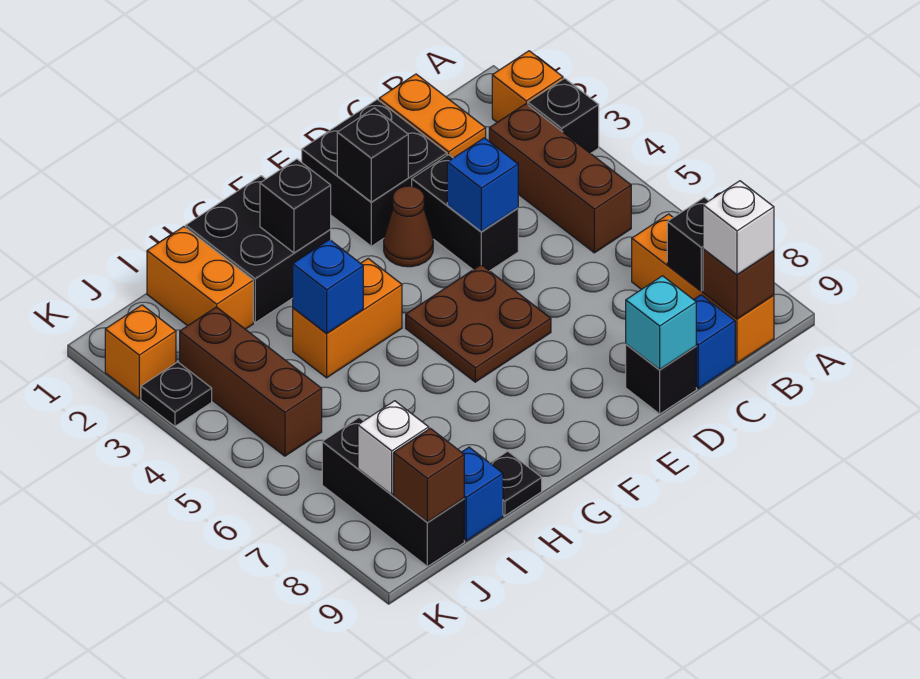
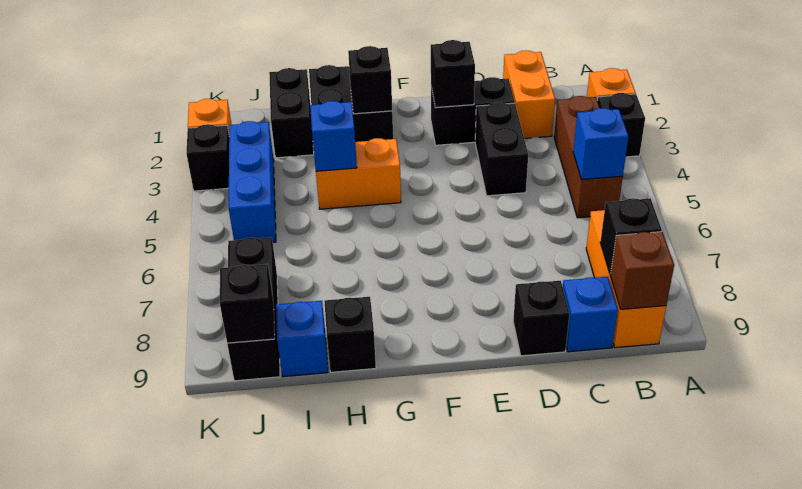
white 1x1 brick [703,181,774,275] -> none
black 2x2 brick [302,99,447,246] -> black 1x2 brick [431,77,515,145]
blue 1x1 brick [447,138,518,232] -> blue 1x1 brick moved to [573,108,628,180]
cyan 1x1 brick [626,276,696,370] -> none
brown 1x1 cone [384,186,433,267] -> none
brown 2x2 plate [406,265,551,382] -> none
black 1x1 plate [490,451,542,516] -> black 1x1 brick [324,297,376,372]
orange 1x2 brick [147,227,253,329] -> black 1x2 brick [269,68,314,158]
brown 1x3 brick [180,307,322,456] -> blue 1x3 brick [229,121,276,243]
white 1x1 brick [358,401,429,495] -> none
brown 1x1 brick [394,428,464,522] -> black 1x1 brick [220,264,275,343]
black 1x1 plate [141,362,212,426] -> black 1x1 brick [186,124,229,191]

